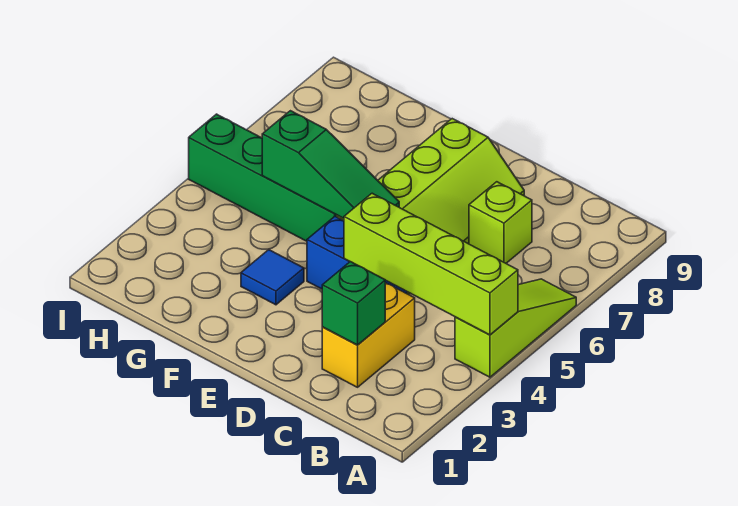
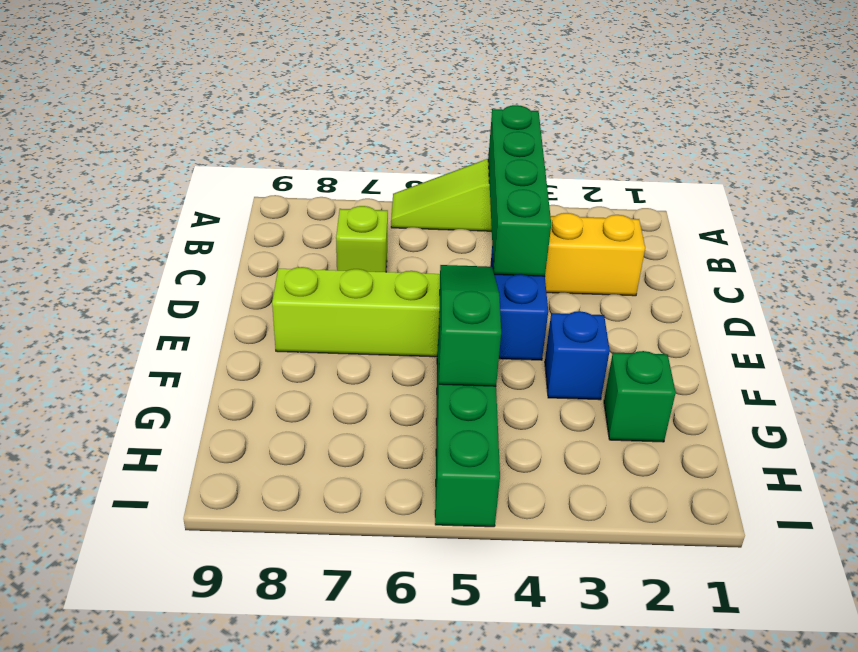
lime 1x4 brick [344,193,518,335] -> green 1x4 brick [488,105,551,276]
green 1x1 brick [322,262,385,345] -> green 1x1 brick moved to [604,351,676,442]
blue 1x1 tile [241,250,304,305] -> blue 1x1 brick [545,311,610,400]

